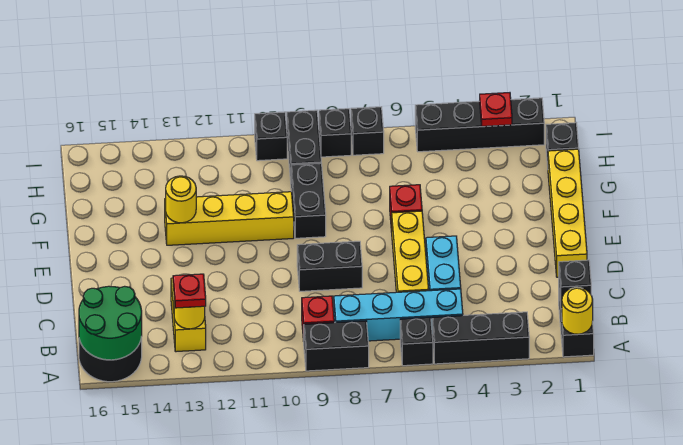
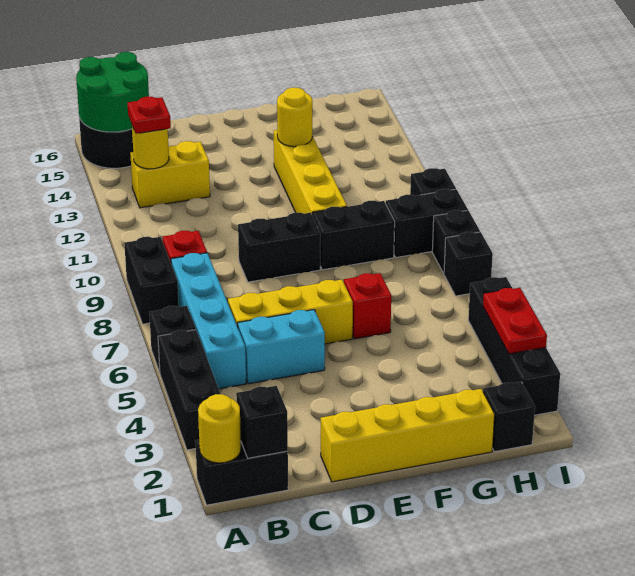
black 1x2 brick [297,241,362,291] -> black 1x2 brick turned to [238,213,320,282]
red 1x1 plate [480,93,512,126] -> red 1x2 plate [483,288,547,354]

